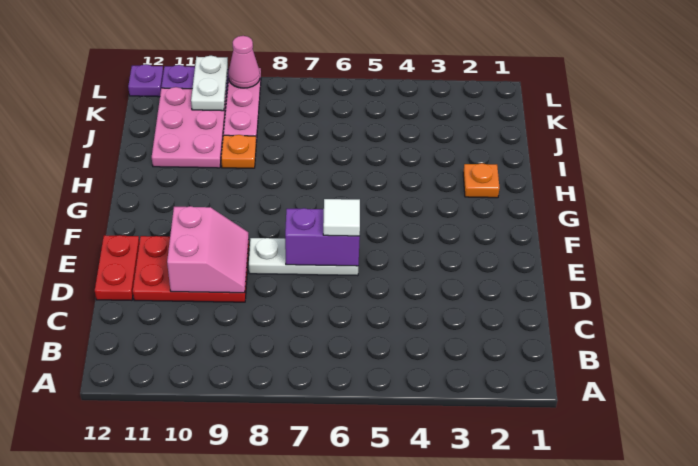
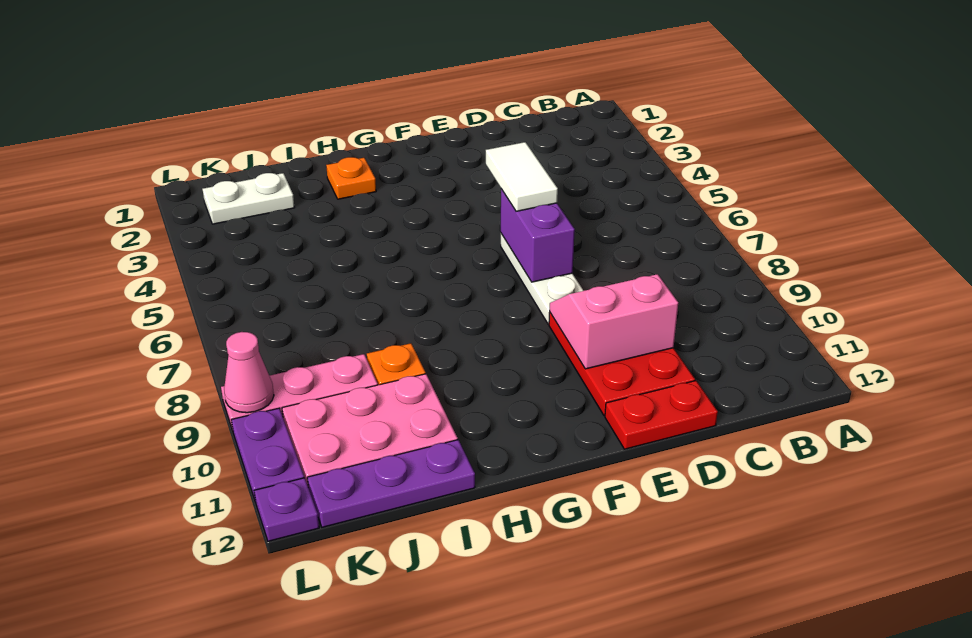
white 1x1 tile [323,199,360,236] -> white 1x2 tile [486,142,558,211]
none -> purple 1x3 plate [307,440,475,527]
white 1x2 plate [191,56,228,111] -> white 1x2 plate moved to [203,173,295,224]

